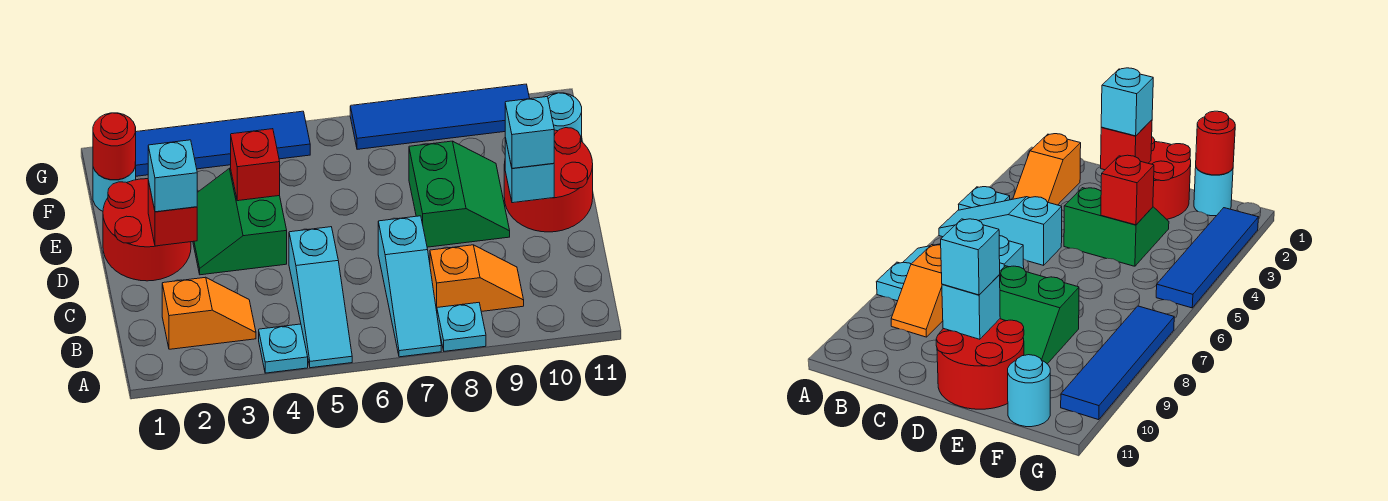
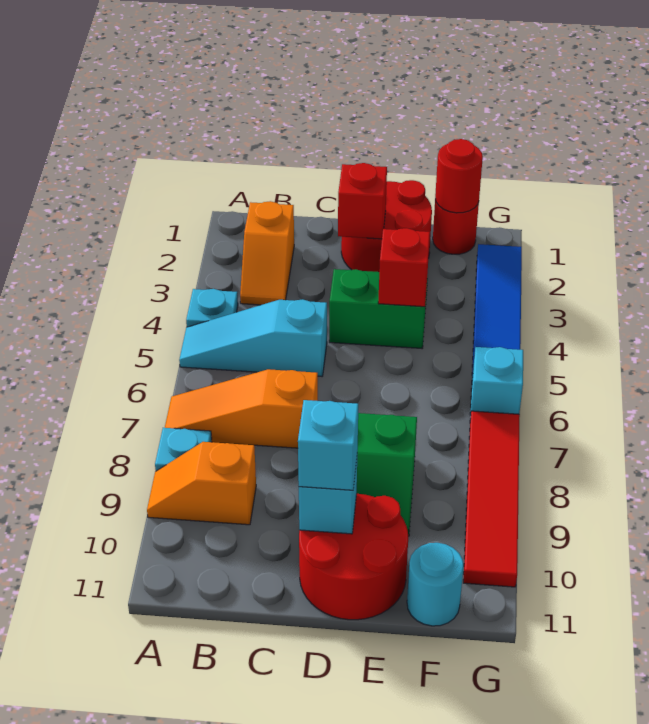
cyan 1x3 slope [378,216,441,357] -> orange 1x3 slope [165,369,318,448]
orange 1x2 slope [430,245,524,312] -> orange 1x2 slope turned to [147,442,256,525]
cyan 1x1 brick [148,140,197,212] -> cyan 1x1 brick moved to [470,347,523,419]
cyan 1x1 round brick [93,162,136,211] -> red 1x1 round brick [433,199,479,254]
blue 1x4 tile [350,84,530,149] -> red 1x4 tile [463,411,520,587]

